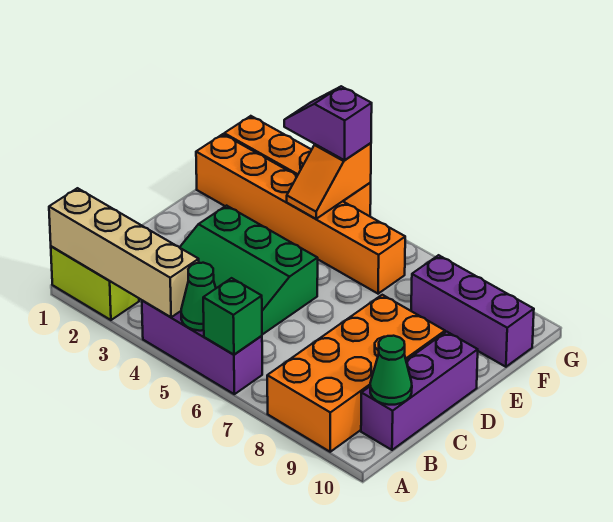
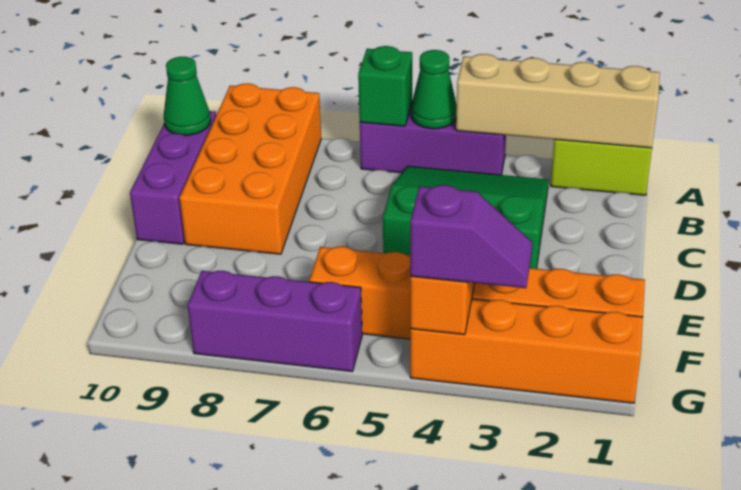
purple 1x3 brick [411,255,534,367] -> purple 1x3 brick moved to [188,271,362,372]

